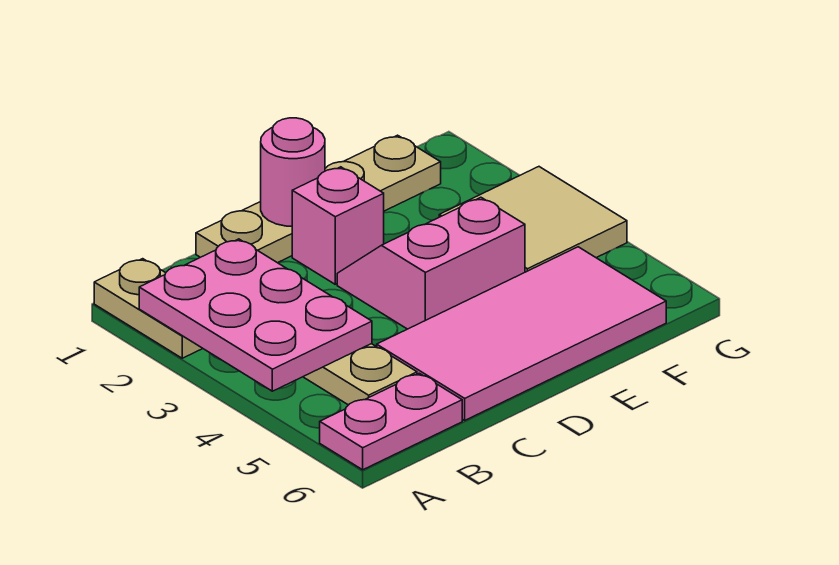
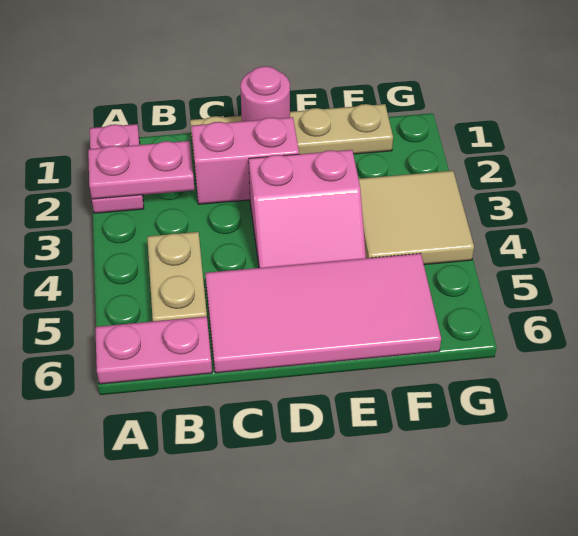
tan 1x2 plate [94,259,203,358] -> pink 1x2 plate [90,124,144,213]
pink 2x3 plate [139,239,372,391] -> pink 1x2 plate [88,141,195,199]
pink 1x1 brick [292,167,384,284] -> pink 1x2 brick [191,117,299,204]
pink 2x2 slope [337,197,525,329] -> pink 2x2 slope turned to [249,150,366,268]

